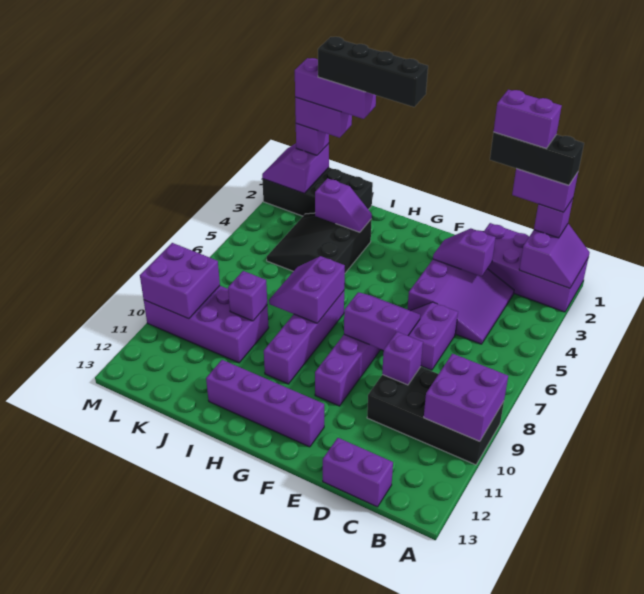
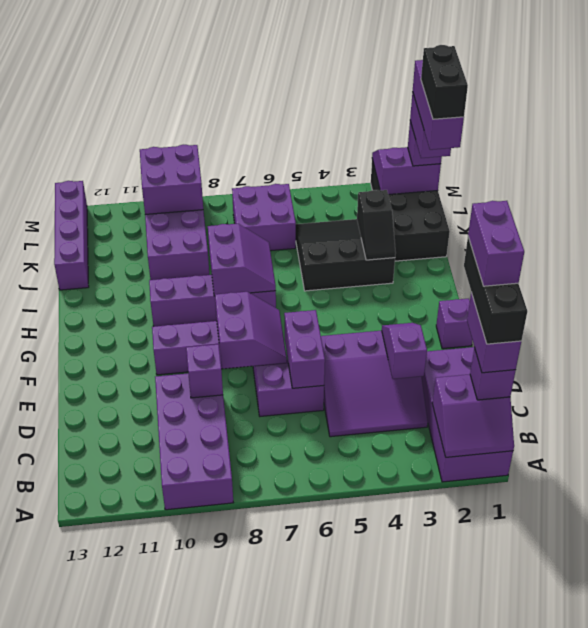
black 2x4 brick [367,367,504,465] -> purple 2x4 brick [155,373,233,510]
purple 2x2 brick [424,354,508,441] -> purple 2x2 brick moved to [232,184,296,251]
purple 1x2 brick [323,438,393,507] -> purple 1x2 brick moved to [284,310,325,388]
purple 1x4 brick [206,360,324,447] -> purple 1x4 brick moved to [54,181,89,290]
black 1x4 brick [318,37,428,107] -> black 1x2 brick [421,45,468,119]
purple 2x2 slope [269,256,345,323] -> purple 2x2 slope turned to [208,224,276,296]
purple 1x2 slope [315,178,372,232] -> black 1x2 slope [357,190,396,260]
purple 1x1 brick [228,271,267,321] -> purple 1x1 brick moved to [436,299,473,349]

